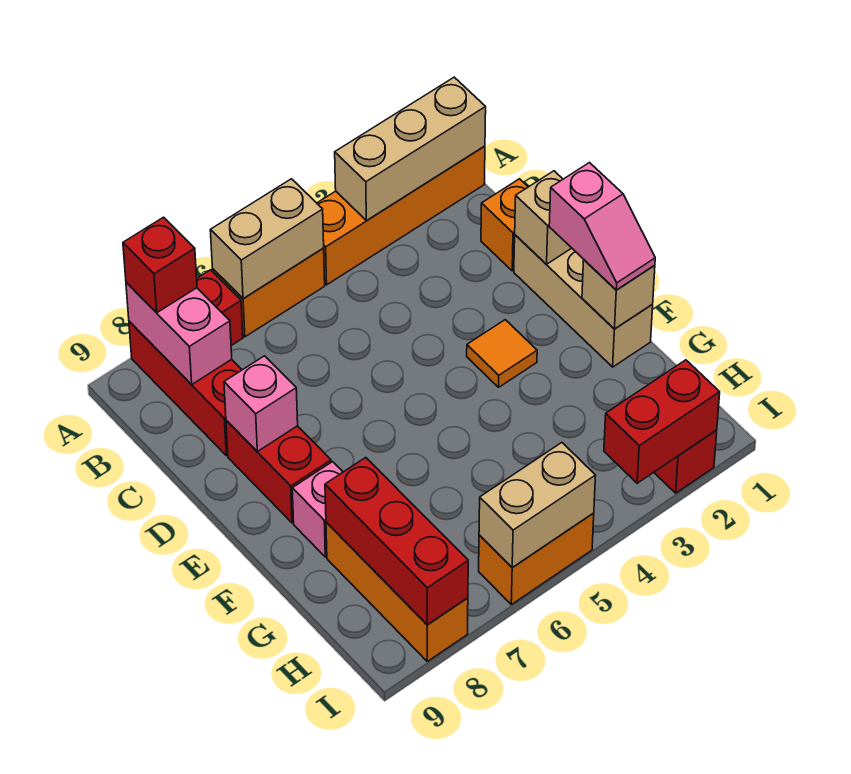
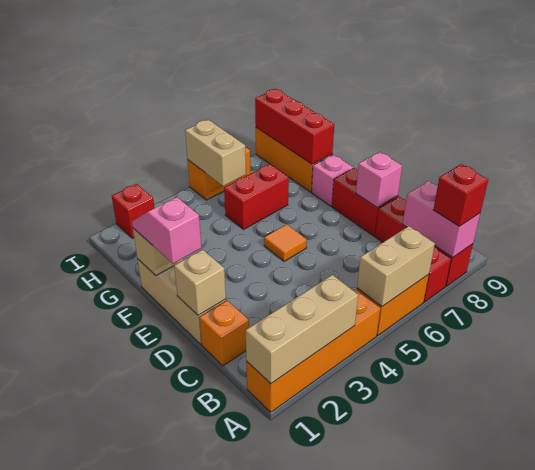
orange 1x1 tile [467,320,537,387] -> orange 1x1 tile moved to [264,224,307,261]
red 1x2 brick [604,360,720,483] -> red 1x2 brick moved to [224,164,289,229]
tan 1x2 brick [479,443,596,568] -> tan 1x2 brick turned to [185,120,246,186]

